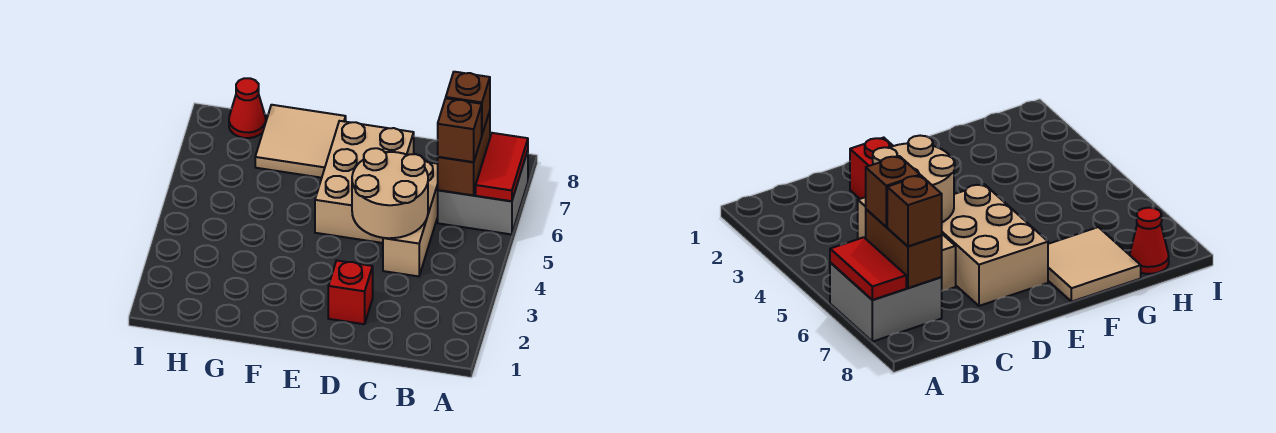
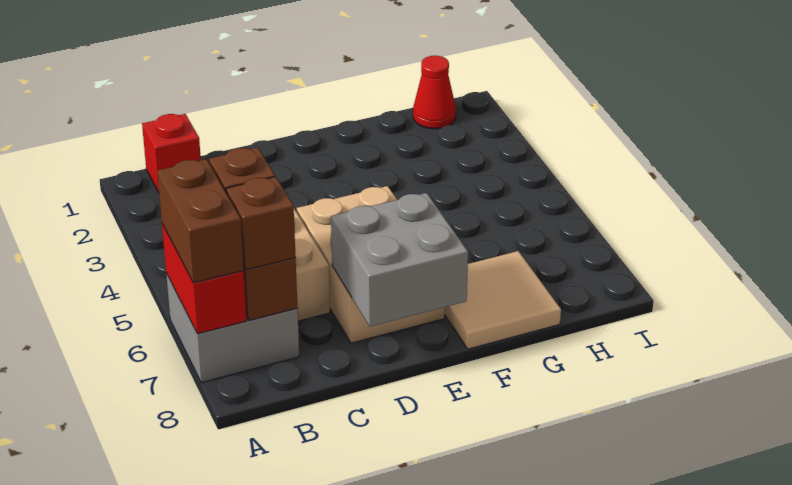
red 1x2 tile [476,133,528,201] -> red 1x2 brick [162,224,247,334]
none -> brown 1x2 brick [157,159,244,283]
tan 2x2 round brick [352,148,428,238] -> none
red 1x1 brick [328,260,373,324] -> red 1x1 brick moved to [142,114,201,192]
none -> grey 2x2 brick [331,193,468,326]
red 1x1 cone [229,78,266,138] -> red 1x1 cone moved to [413,56,456,129]

